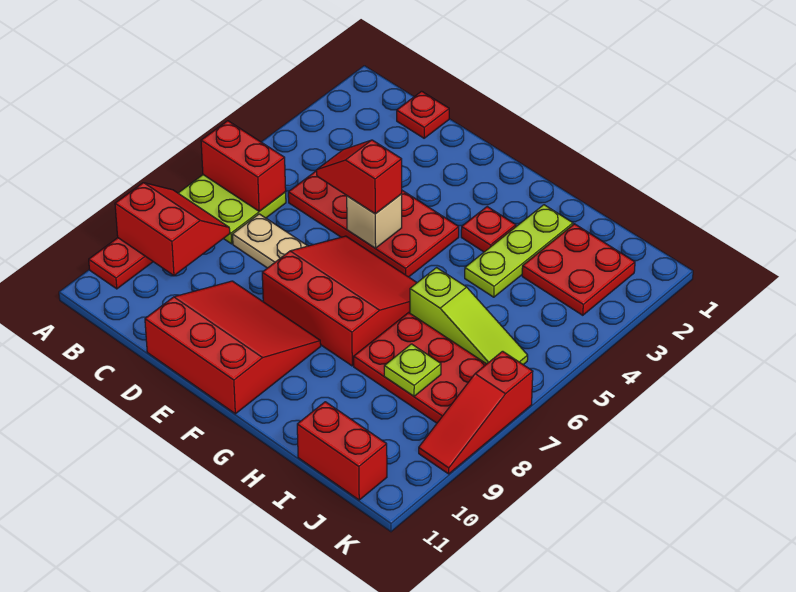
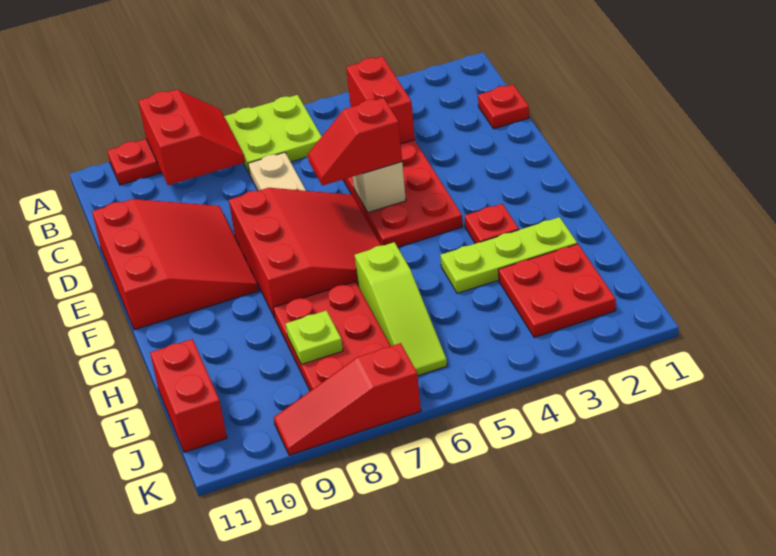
red 1x2 brick [201,121,286,211] -> red 1x2 brick moved to [346,56,415,144]
red 1x2 slope [316,140,402,214] -> red 1x2 slope turned to [308,98,402,186]

